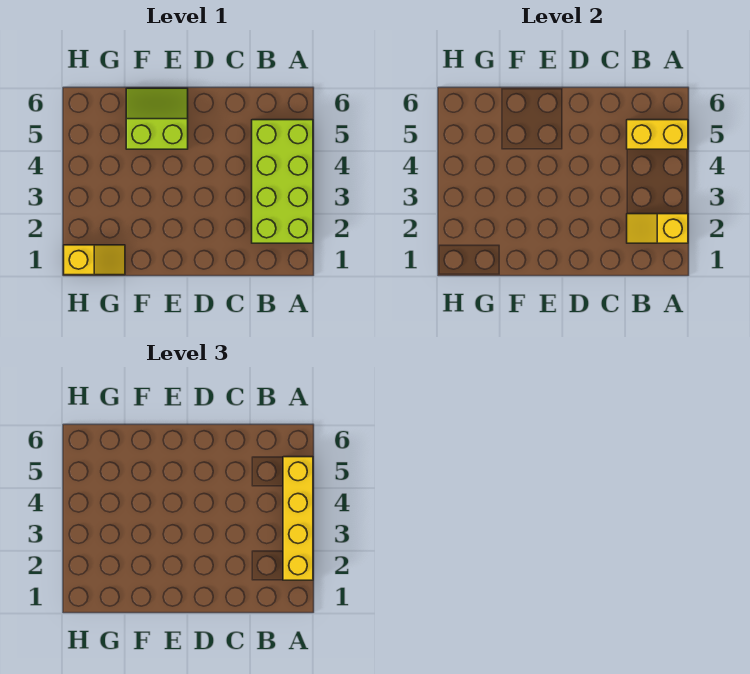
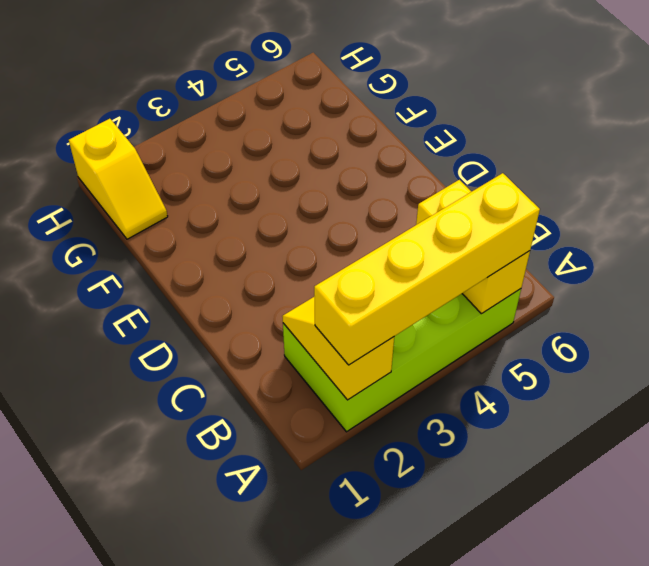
lime 2x2 slope [126,88,188,149] -> none

